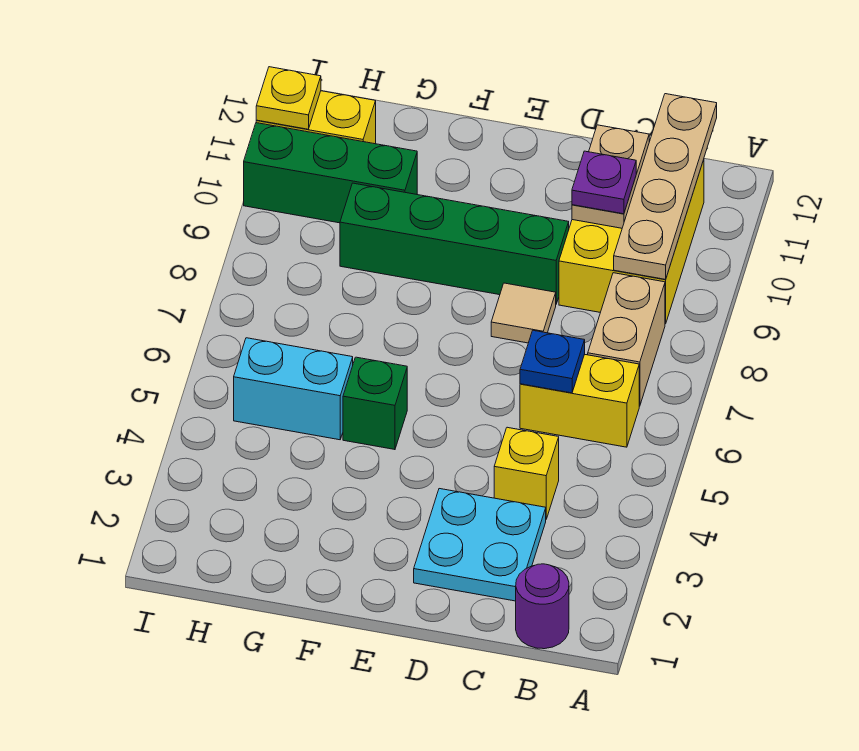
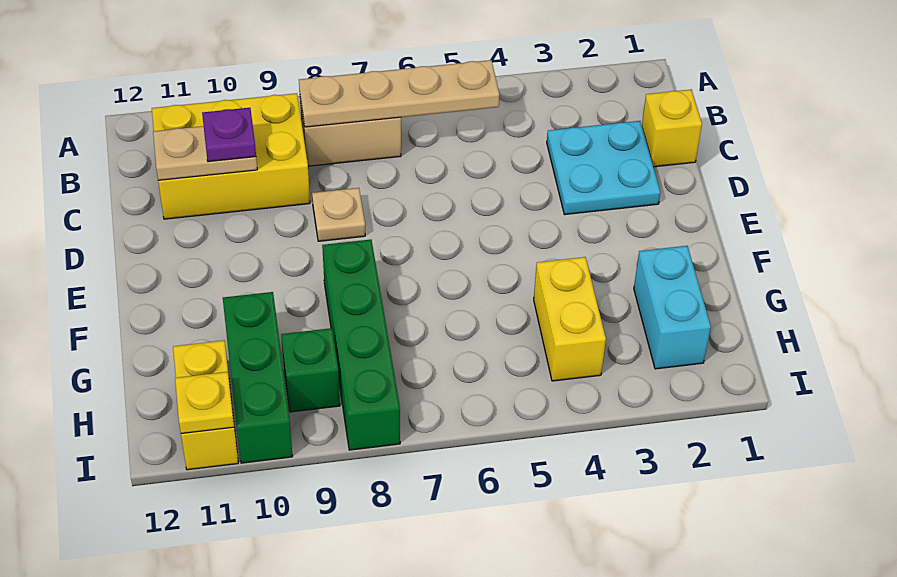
purple 1x1 round brick [516,564,569,649] -> none
yellow 1x2 brick [520,354,639,447] -> yellow 1x2 brick moved to [534,257,606,381]
tan 1x4 plate [614,94,717,279] -> tan 1x4 plate moved to [299,60,499,127]
yellow 1x1 brick [494,427,559,519] -> yellow 1x1 brick moved to [642,90,702,167]
blue 1x1 plate [520,330,585,393] -> none
tan 1x1 tile [491,283,556,343] -> tan 1x1 plate [312,188,365,241]
green 1x4 brick [340,183,569,304] -> green 1x4 brick moved to [322,240,400,450]
green 1x1 brick [343,357,407,450] -> green 1x1 brick moved to [281,328,340,412]
cyan 1x2 brick [234,338,353,440] -> cyan 1x2 brick moved to [634,246,711,369]

